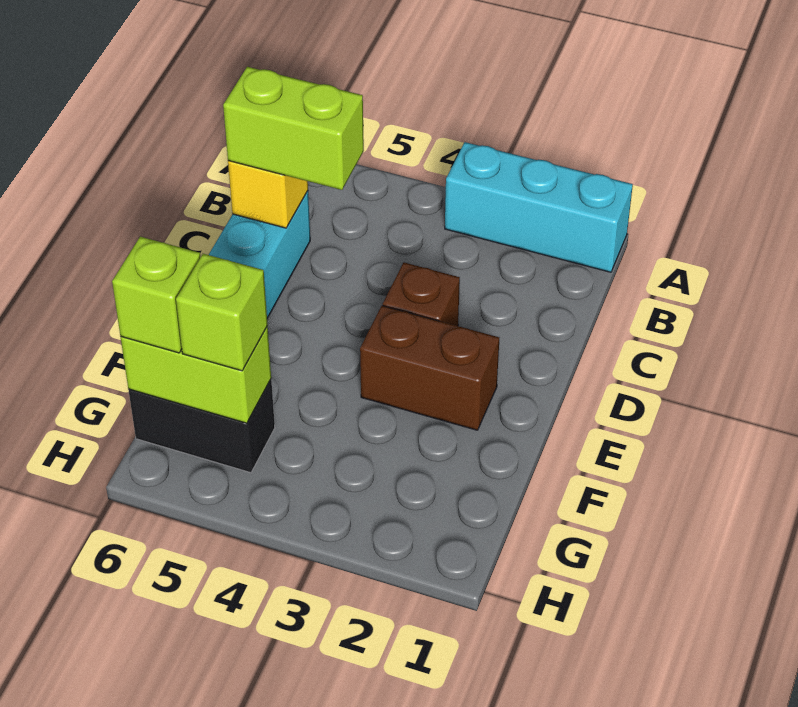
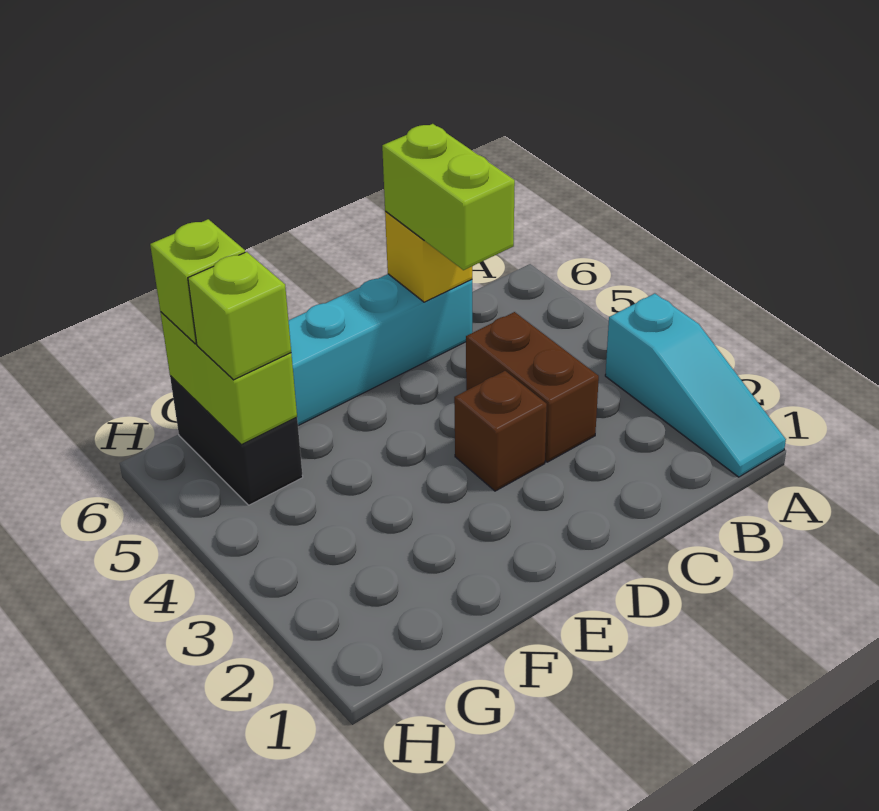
cyan 1x3 brick [445,142,633,272] -> cyan 1x3 slope [605,294,786,477]
brown 1x2 brick [360,306,499,430] -> brown 1x2 brick moved to [466,312,599,462]

